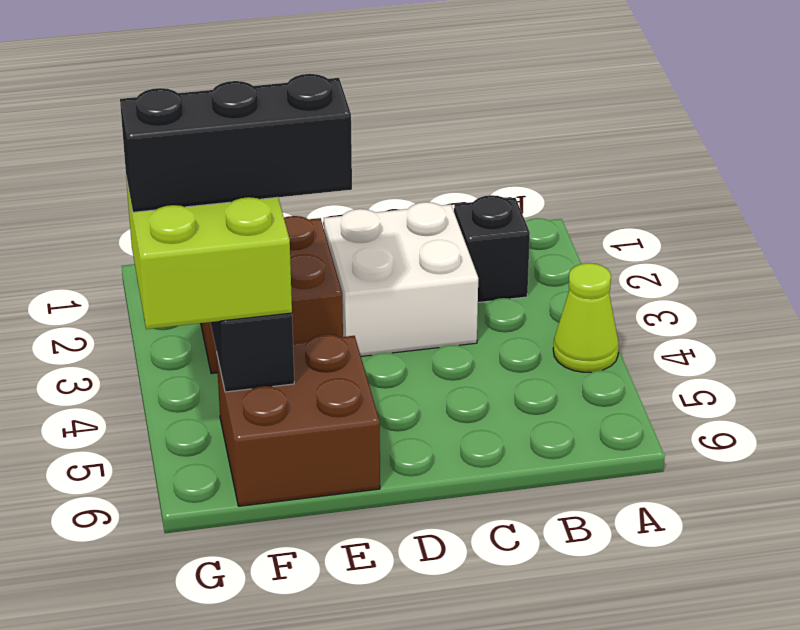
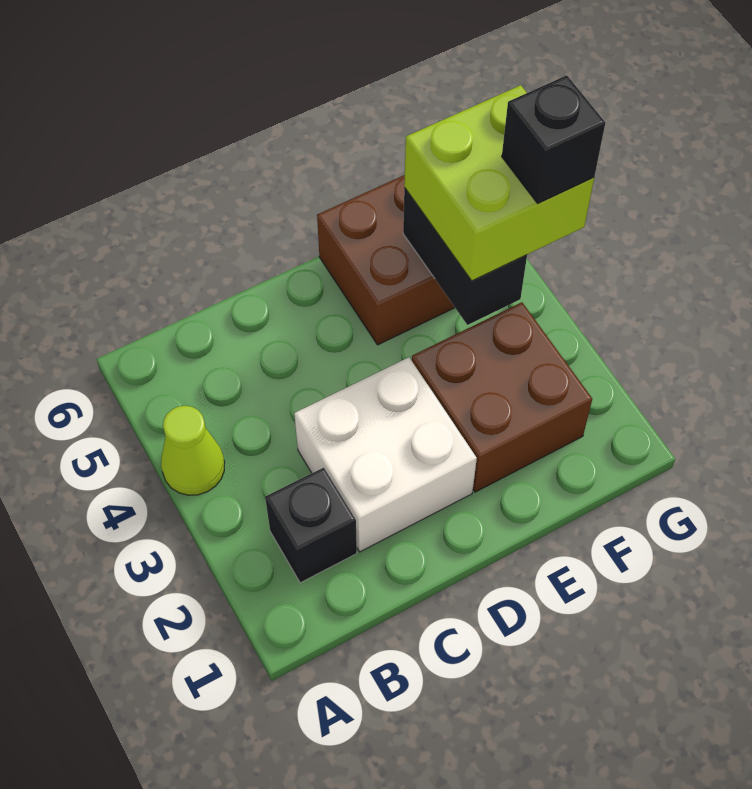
black 1x3 brick [120,74,352,212] -> black 1x1 brick [502,75,605,203]

